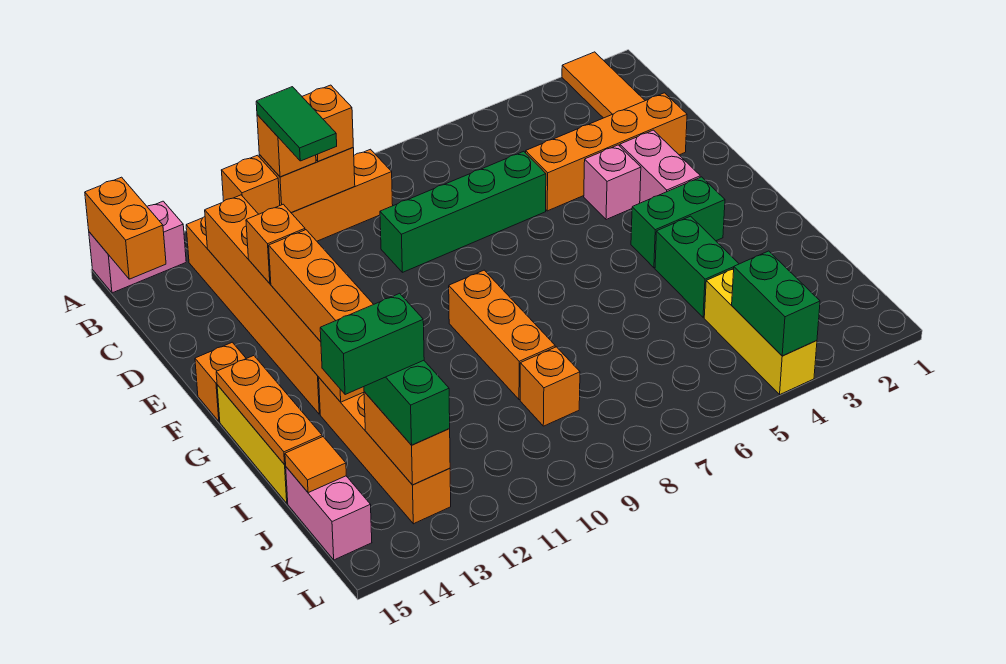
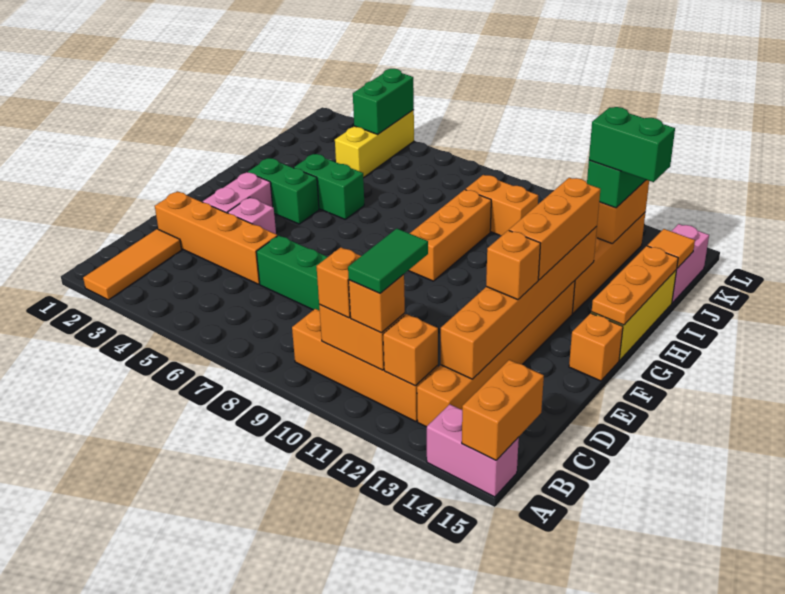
green 1x2 brick [655,216,739,317] -> green 1x2 brick turned to [294,154,364,219]
orange 1x1 brick [520,347,580,426] -> orange 1x2 brick [466,175,538,236]

